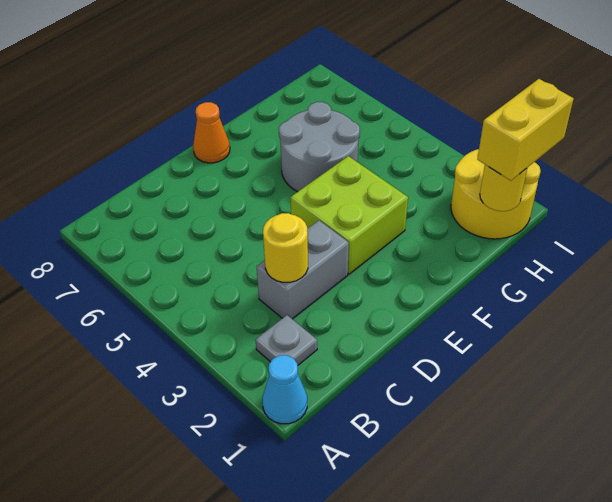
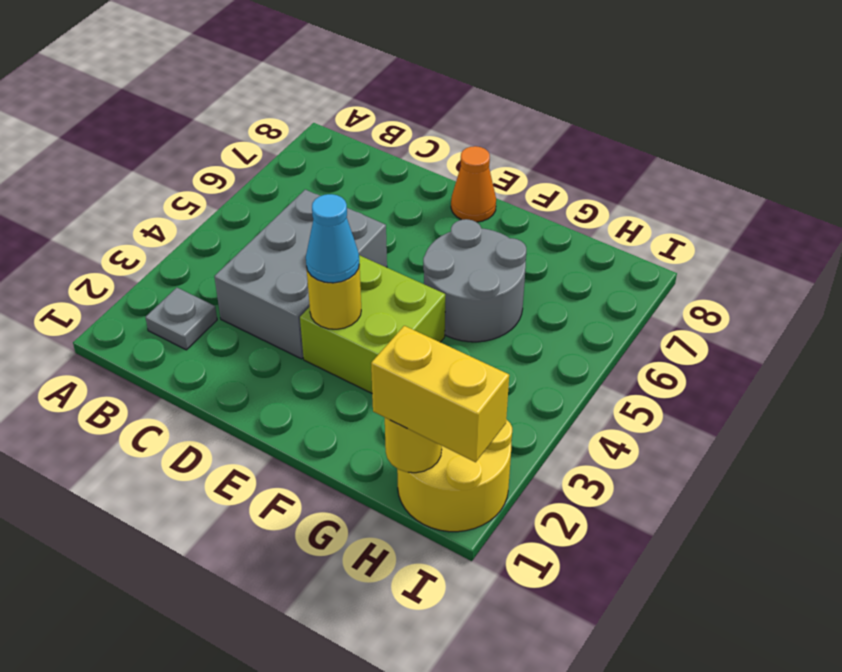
cyan 1x1 cone [262,355,307,424] -> cyan 1x1 cone moved to [306,194,359,283]
grey 1x2 brick [257,221,349,319] -> grey 2x3 brick [214,190,387,359]
yellow 1x1 round brick [263,213,308,282] -> yellow 1x1 round brick moved to [307,264,361,329]

